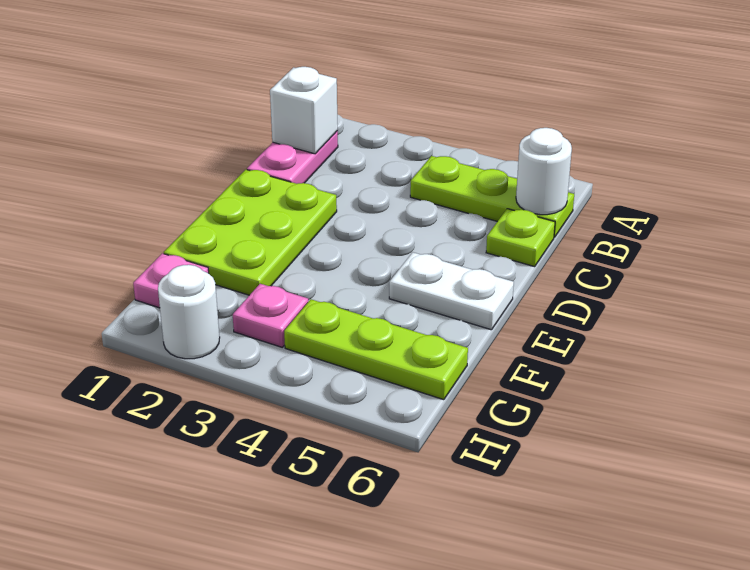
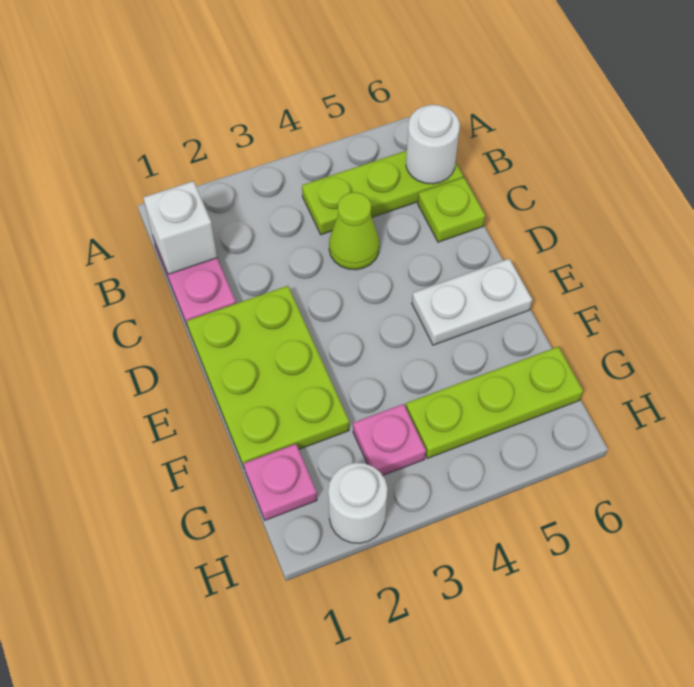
none -> lime 1x1 cone [329,192,379,270]

